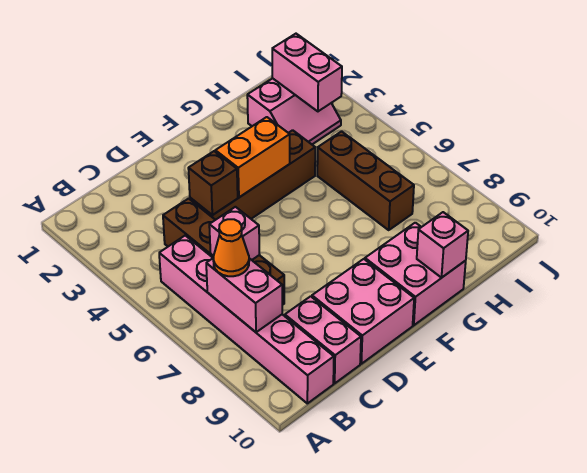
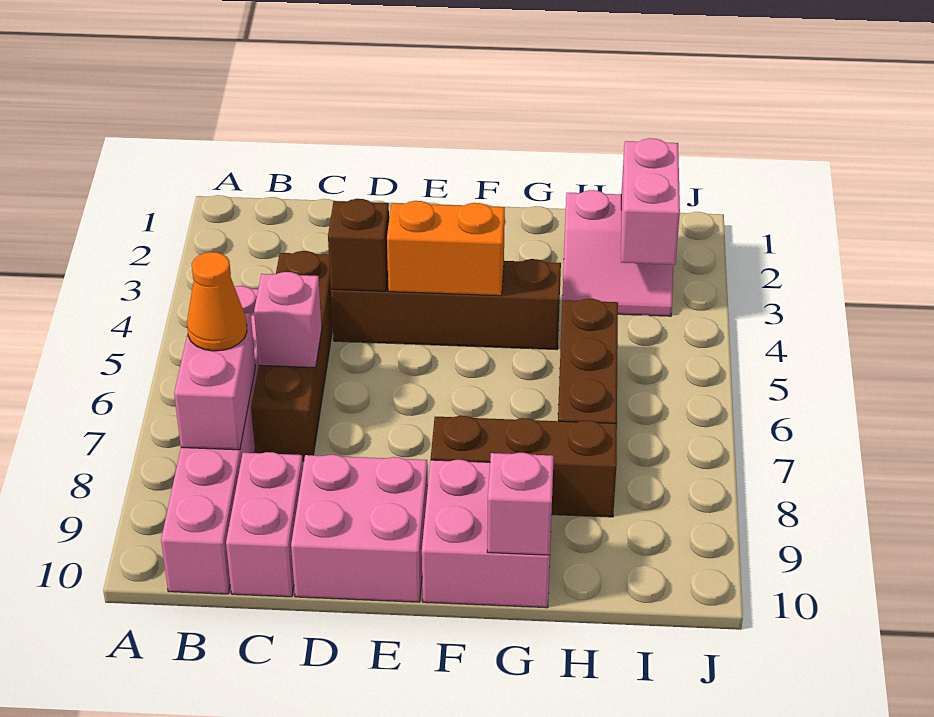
none -> brown 1x3 brick [431,416,617,517]

